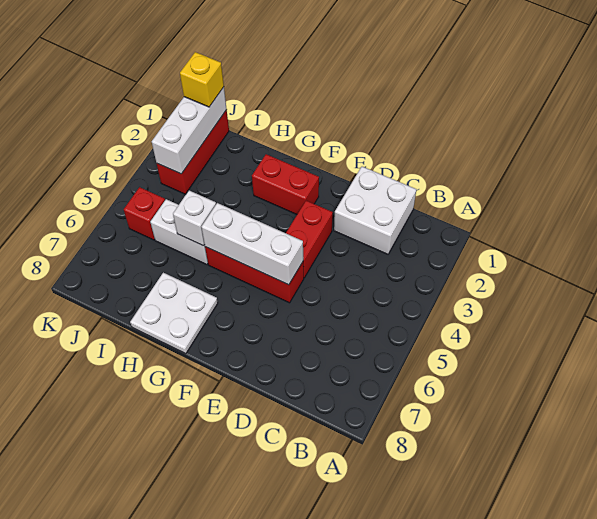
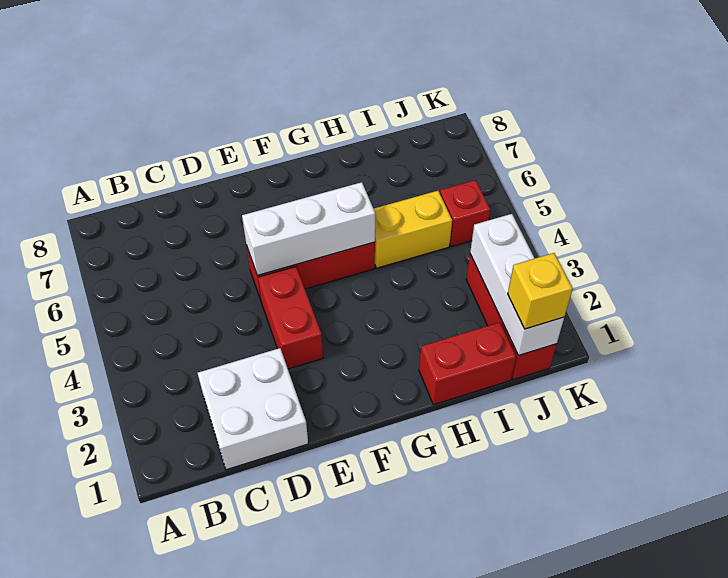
red 1x2 brick [252,154,319,214] -> red 1x2 brick moved to [419,322,516,405]
white 2x2 plate [130,273,218,354] -> none
white 1x2 brick [150,199,208,264] -> yellow 1x2 brick [374,191,452,268]
white 1x1 brick [173,191,216,246] -> none

